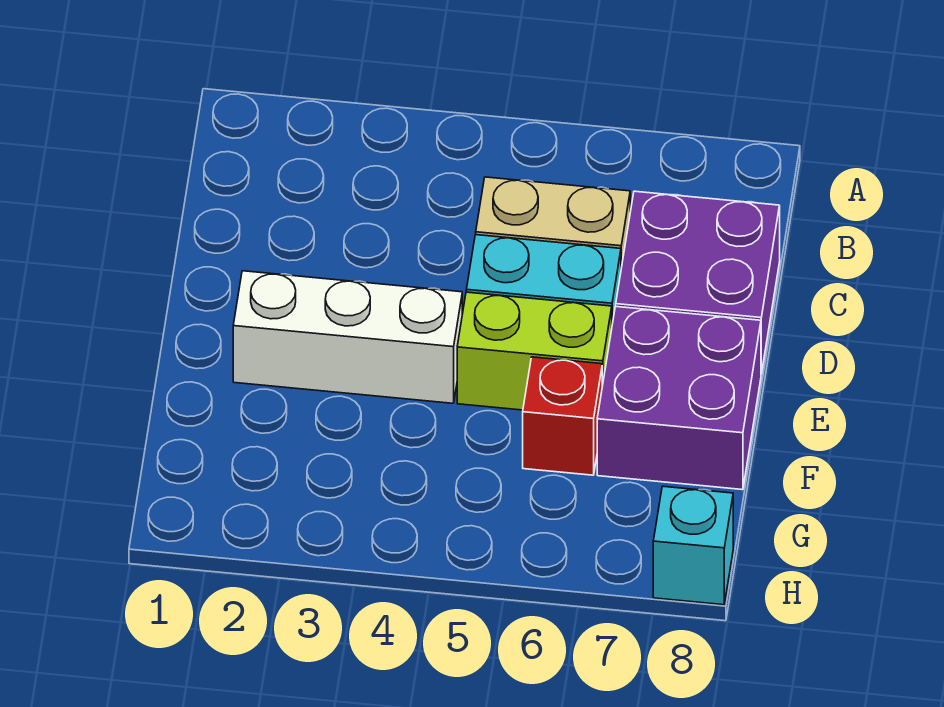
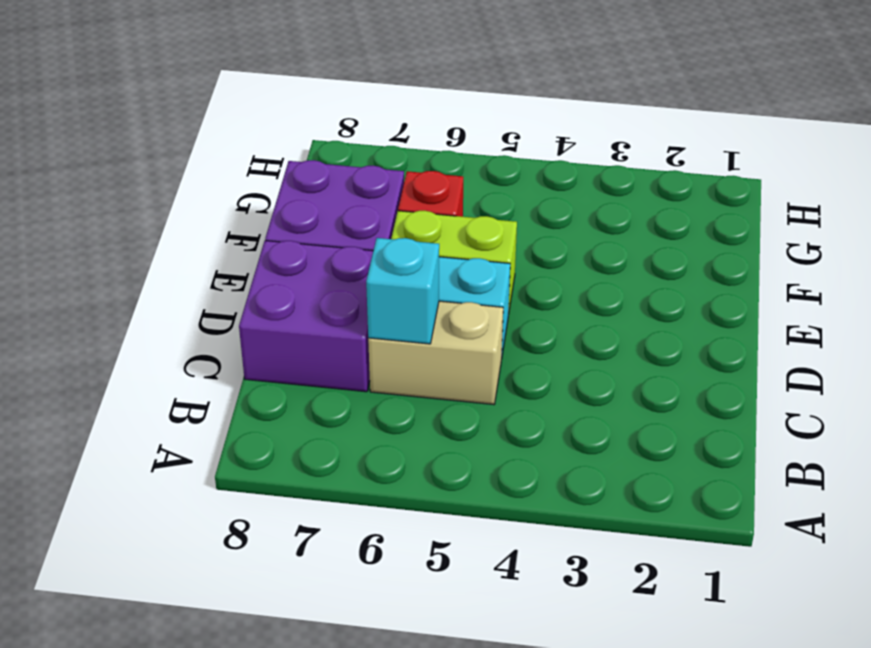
white 1x3 brick [233,271,462,403] -> none
cyan 1x1 brick [653,486,733,605] -> cyan 1x1 brick moved to [366,238,439,344]

